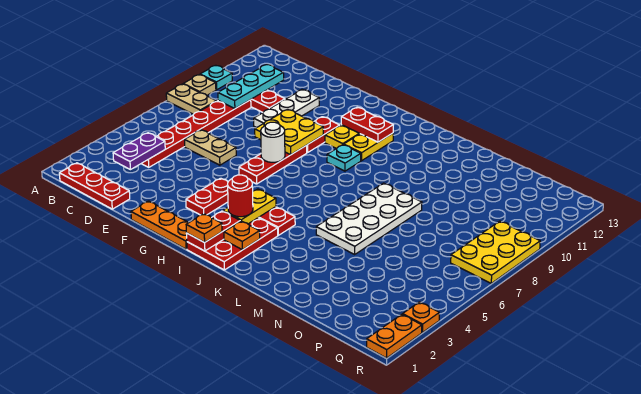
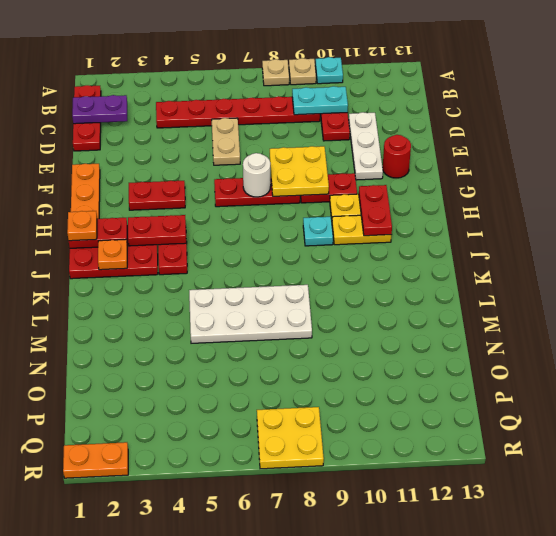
tan 1x2 plate [166,84,216,114] -> tan 1x1 plate [262,59,289,86]
purple 1x2 plate [113,133,165,170] -> purple 1x2 plate moved to [72,95,127,124]
cyan 1x3 plate [218,65,284,109] -> cyan 1x2 plate [292,86,348,115]
white 1x3 plate [254,90,319,128] -> white 1x3 plate turned to [349,112,383,180]
yellow 1x2 plate [223,189,276,224] -> red 1x2 plate [128,215,186,246]
red 1x1 round brick [228,175,253,217] -> red 1x1 round brick moved to [383,135,411,178]
yellow 2x3 plate [451,221,540,283] -> yellow 2x2 plate [257,407,324,469]
orange 1x1 plate [403,302,439,332] -> none

